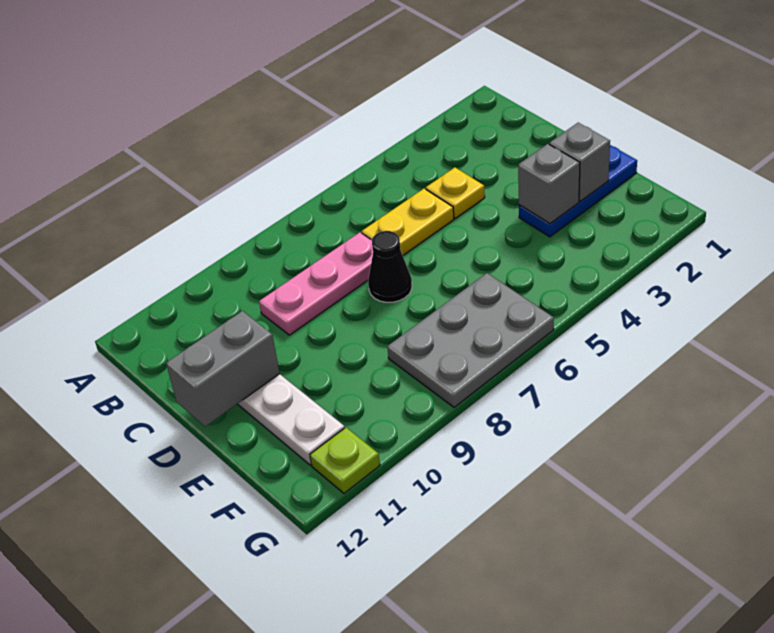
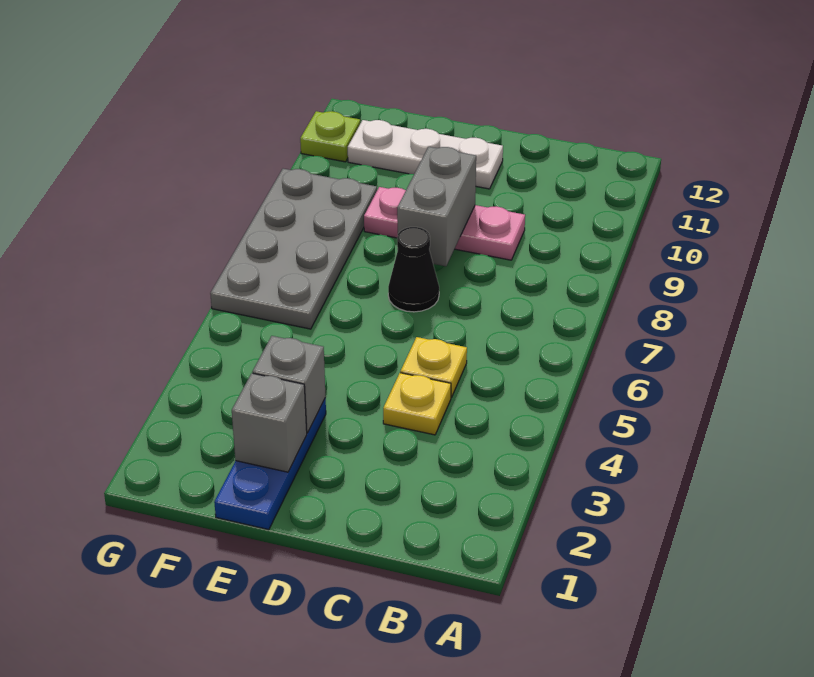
yellow 1x2 plate [362,188,454,255] -> yellow 1x1 plate [400,337,467,398]
pink 1x3 plate [259,232,373,335] -> pink 1x3 plate turned to [364,187,525,260]
grey 1x2 brick [166,311,280,427] -> grey 1x2 brick moved to [397,147,476,266]
grey 2x3 plate [387,273,554,407] -> grey 2x4 plate [210,169,377,329]

